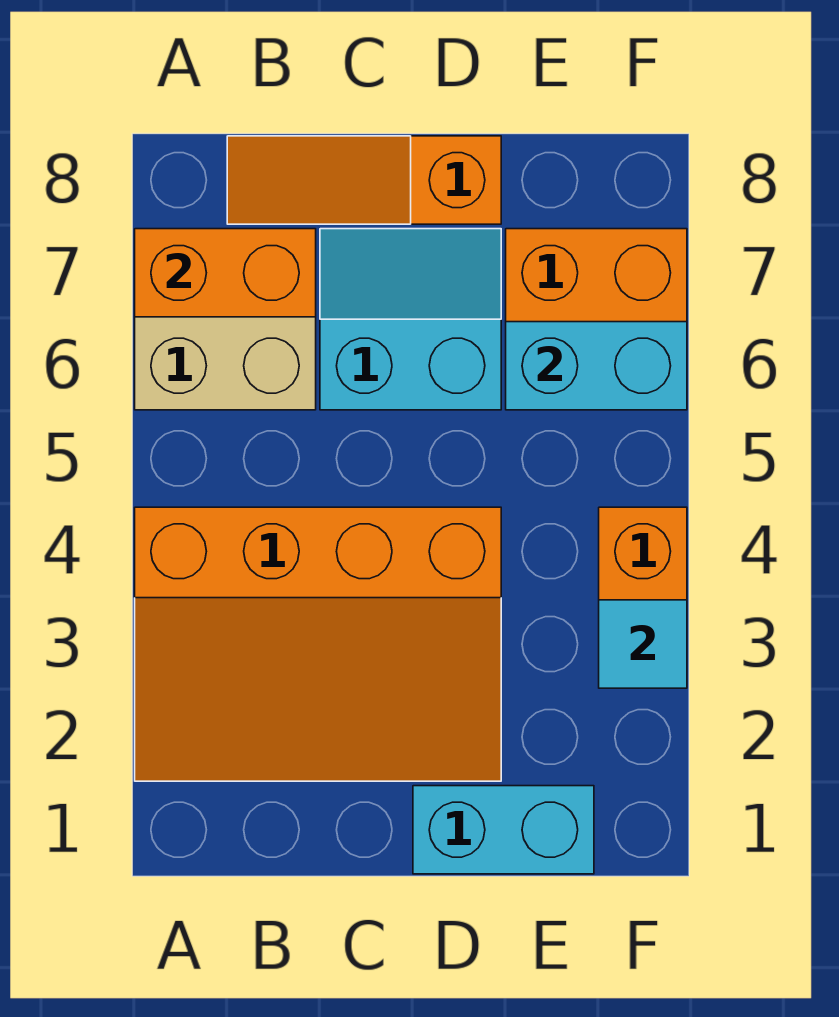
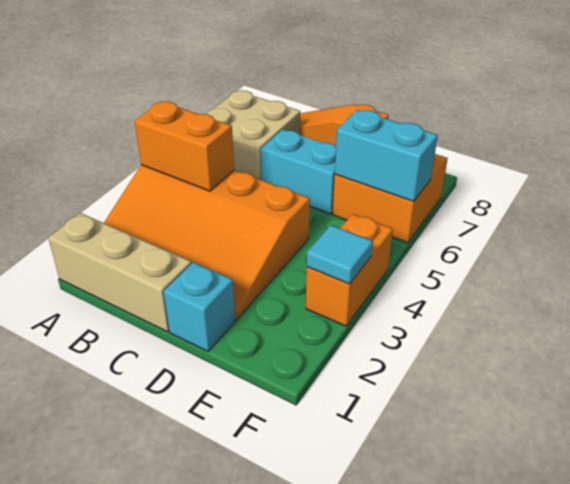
none -> tan 1x3 brick [48,213,192,332]
orange 1x2 brick [135,229,316,317] -> orange 1x2 brick moved to [135,102,234,191]
cyan 1x2 brick [413,786,594,874] -> cyan 1x1 brick [164,262,235,351]

